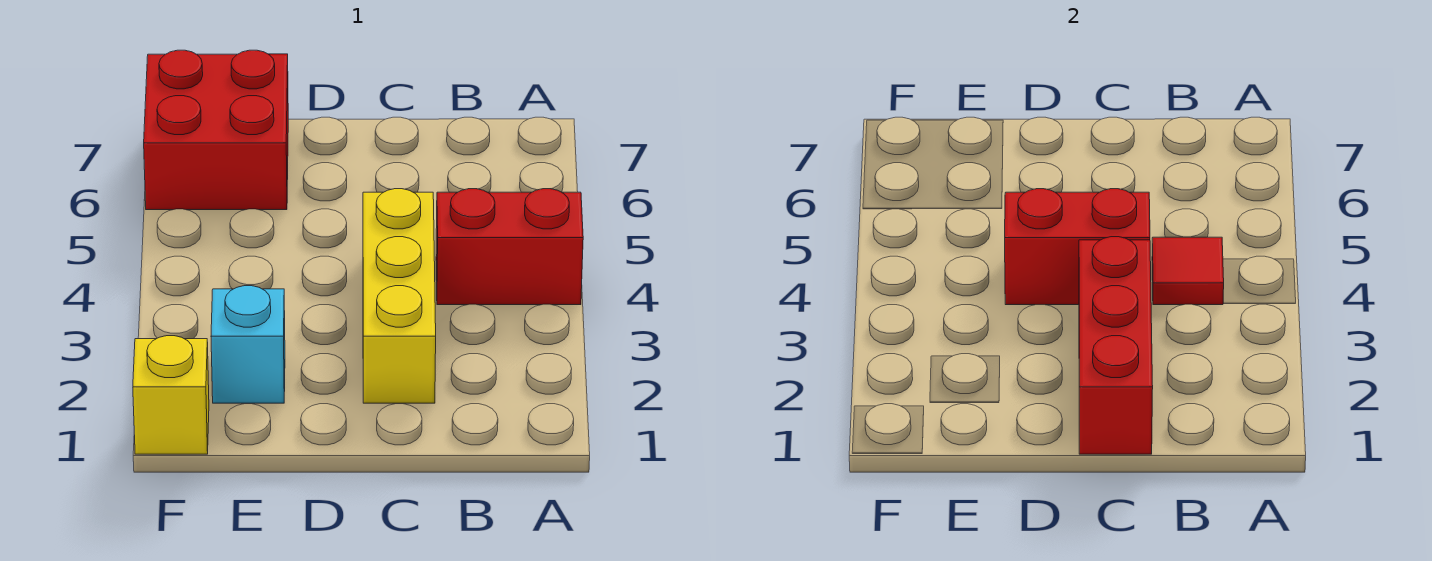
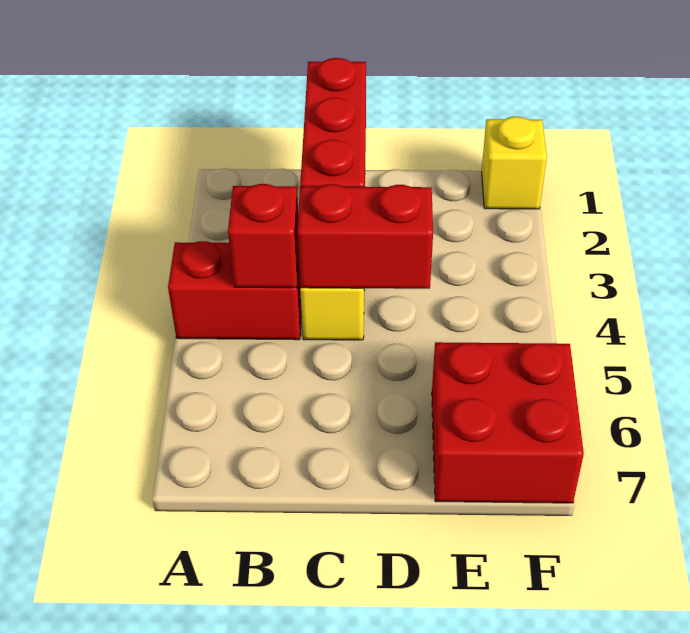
red 1x1 tile [1152,237,1224,305] -> red 1x1 brick [228,184,299,288]
cyan 1x1 brick [211,286,285,403] -> none

